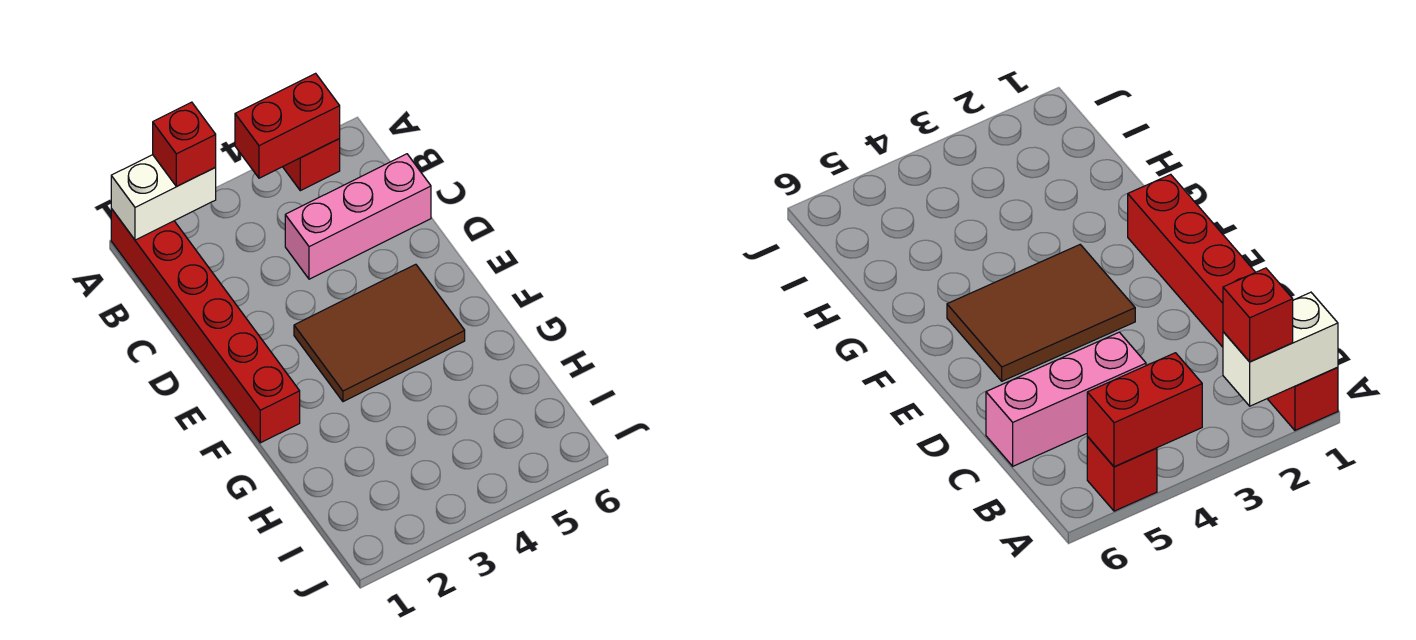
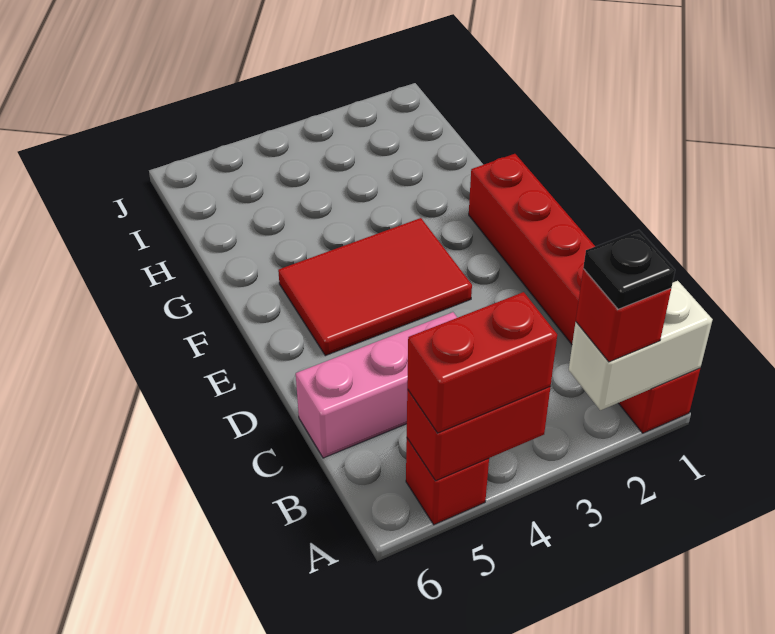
none -> black 1x1 plate [583,230,675,309]
none -> red 1x2 brick [407,292,557,433]
brown 2x3 tile [294,264,465,402] -> red 2x3 tile [278,218,472,356]

